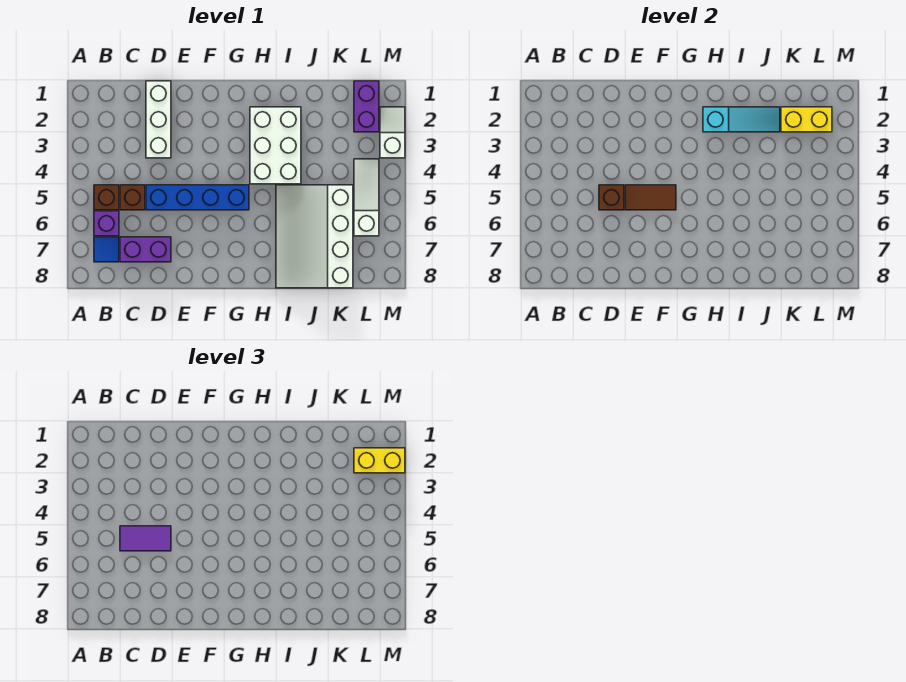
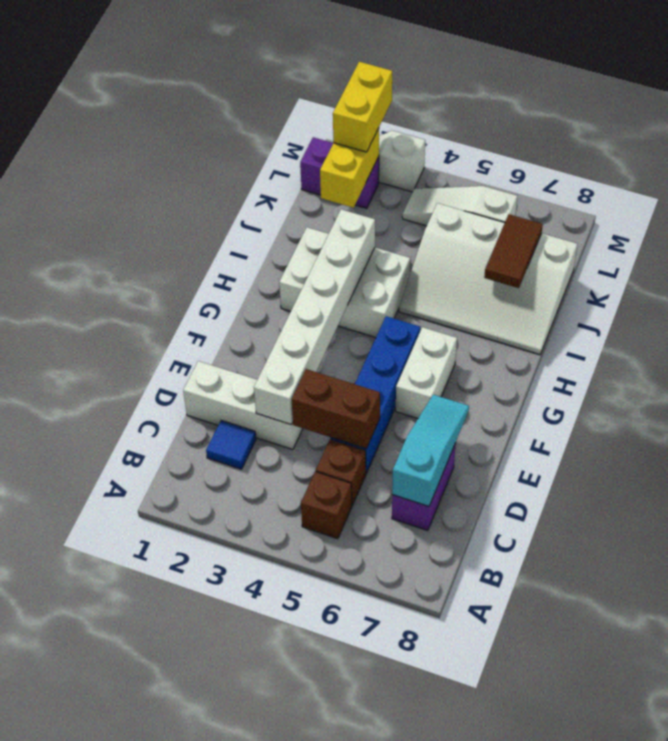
purple 1x1 brick [94,211,119,236] -> none
blue 1x1 tile [94,237,119,262] -> blue 1x1 tile moved to [206,420,256,469]
purple 1x2 tile [120,526,171,551] -> none
none -> white 1x6 brick [254,209,375,424]
brown 1x1 brick [599,185,624,210] -> brown 1x2 brick [292,369,380,449]
brown 1x2 tile [625,185,676,210] -> brown 1x2 tile moved to [484,214,543,288]
none -> white 1x2 brick [396,327,457,419]
cyan 1x3 slope [703,107,780,132] -> cyan 1x3 slope moved to [392,395,469,506]

